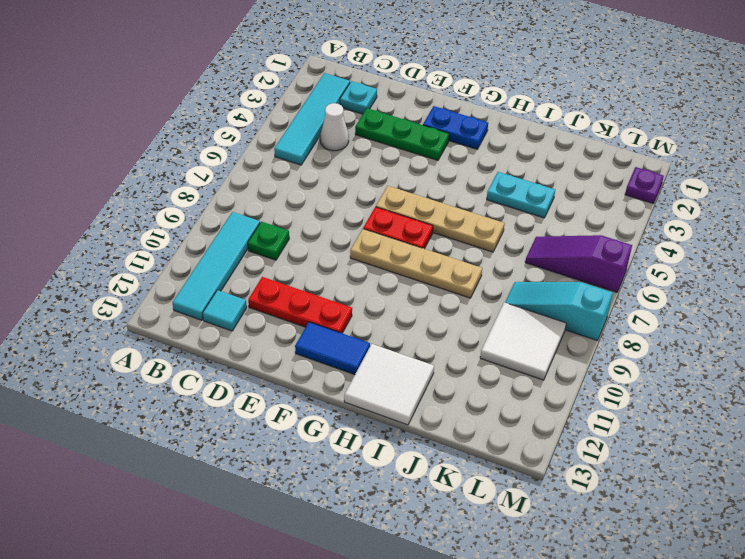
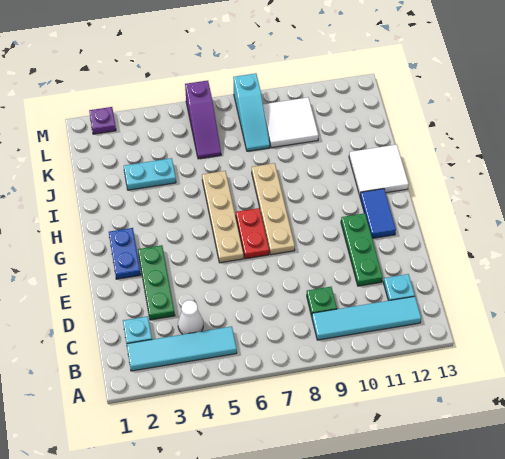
cyan 1x1 tile [203,290,247,331] -> cyan 1x1 plate [384,274,415,301]
red 1x3 plate [248,277,352,333] -> green 1x3 plate [341,213,383,286]
cyan 1x2 plate [487,172,555,218] -> cyan 1x2 plate turned to [124,158,176,190]

